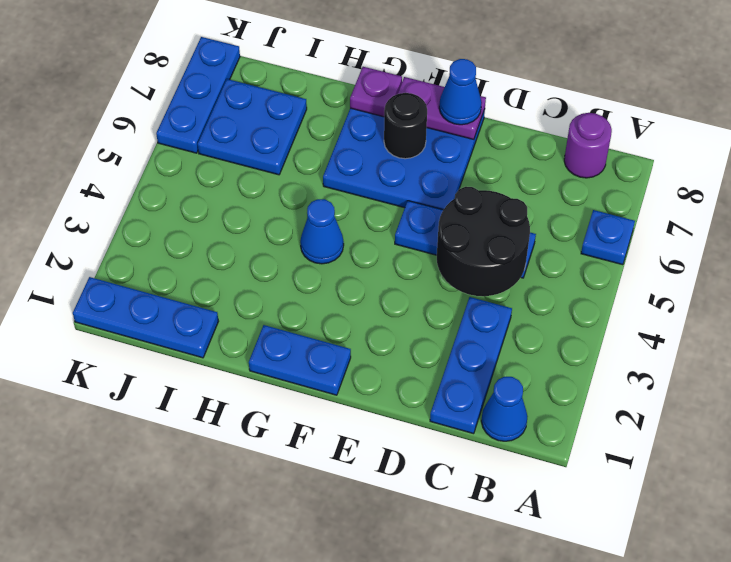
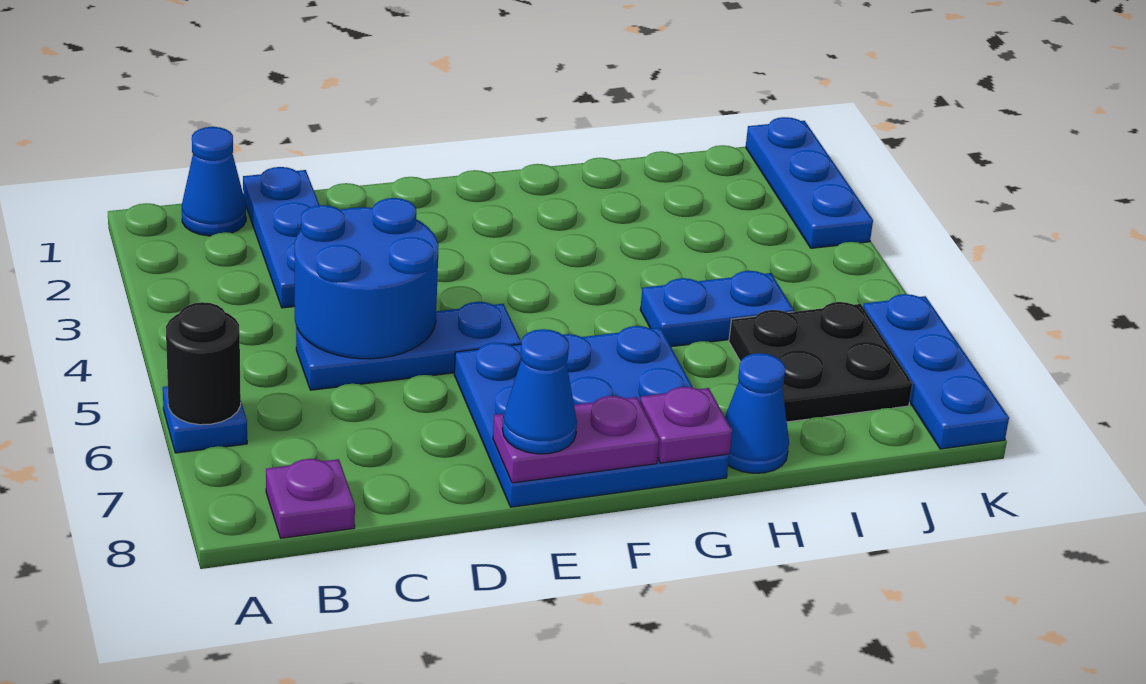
purple 1x1 round brick [564,113,612,178] -> purple 1x1 plate [266,459,355,538]
black 2x2 round brick [437,187,530,296] -> blue 2x2 round brick [295,198,438,359]
blue 1x2 plate [249,325,351,395] -> blue 1x2 plate moved to [640,271,794,347]
black 1x1 round brick [384,93,427,159] -> black 1x1 round brick moved to [166,302,241,425]
blue 1x1 cone [300,199,344,264] -> blue 1x1 cone moved to [725,353,789,473]
blue 1x3 plate [73,277,219,358] -> blue 1x3 plate turned to [746,117,873,248]
blue 2x2 plate [198,79,307,175] -> black 2x2 plate [729,302,912,422]

